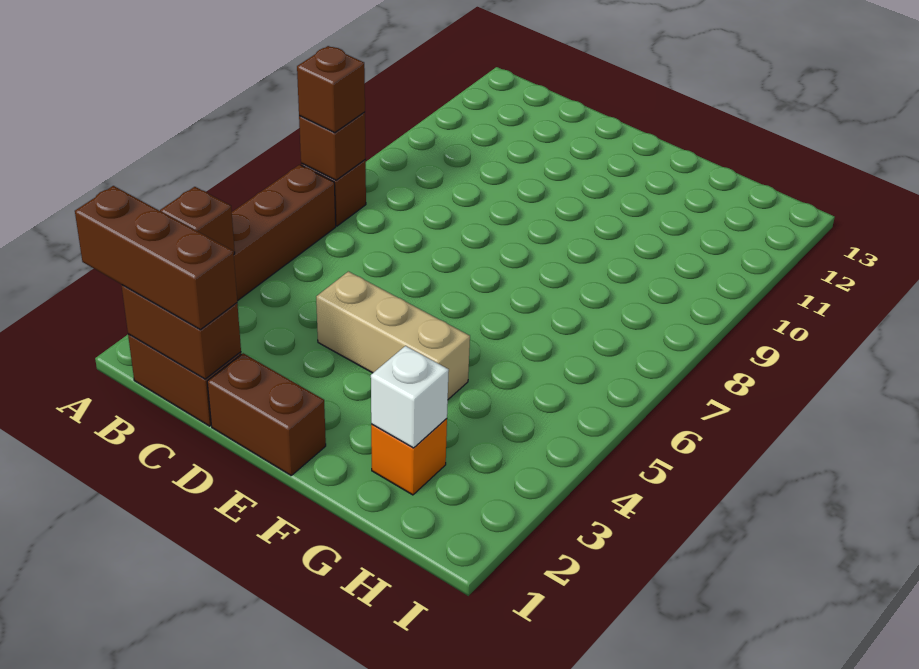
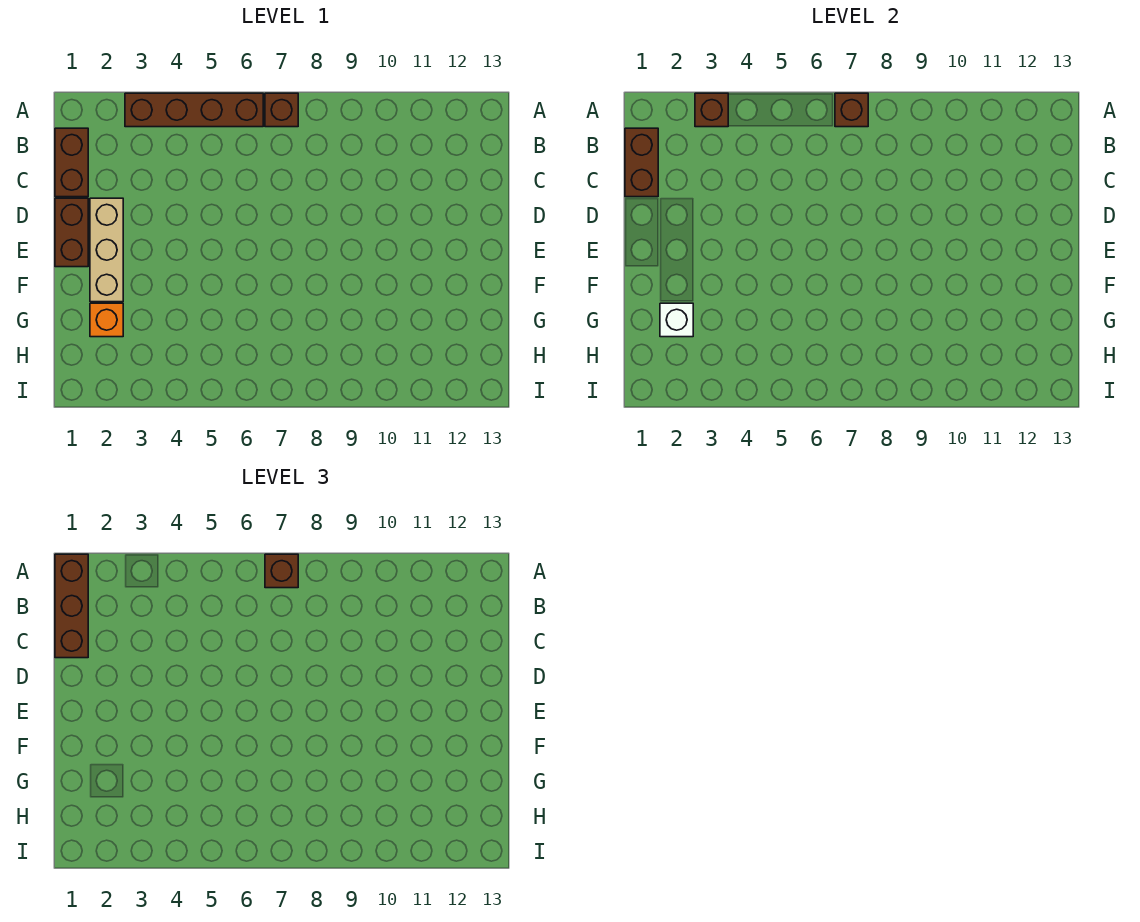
tan 1x3 brick [316,271,470,399] -> tan 1x3 brick moved to [90,198,123,302]

